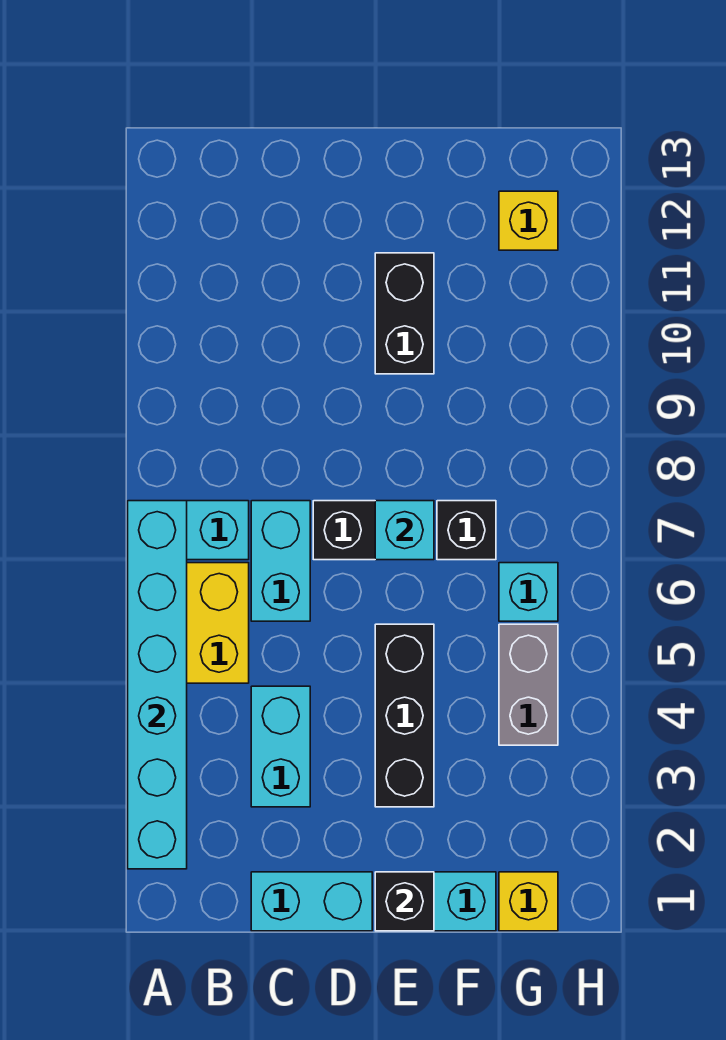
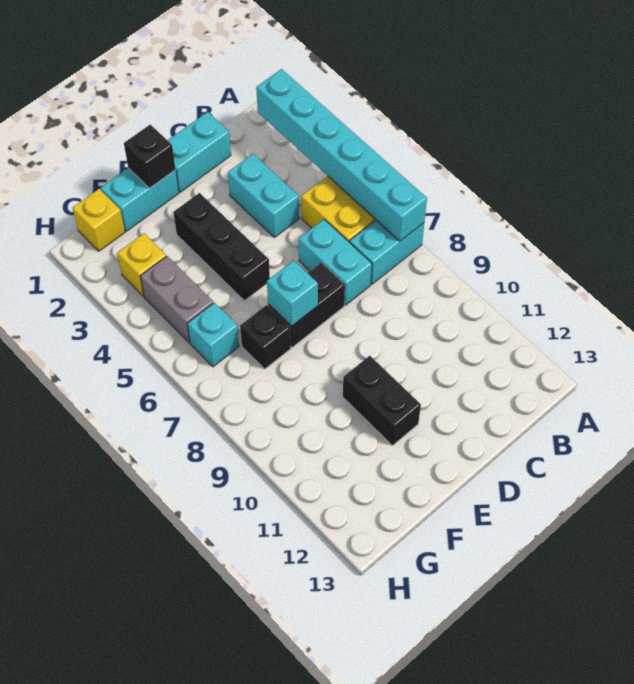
yellow 1x1 brick [499,191,558,250] -> yellow 1x1 brick moved to [117,233,166,296]

